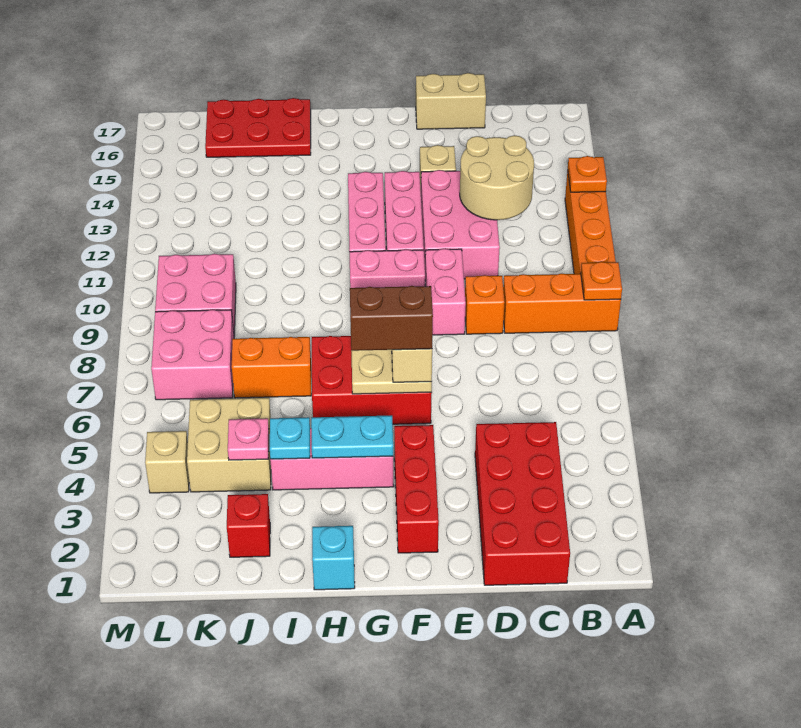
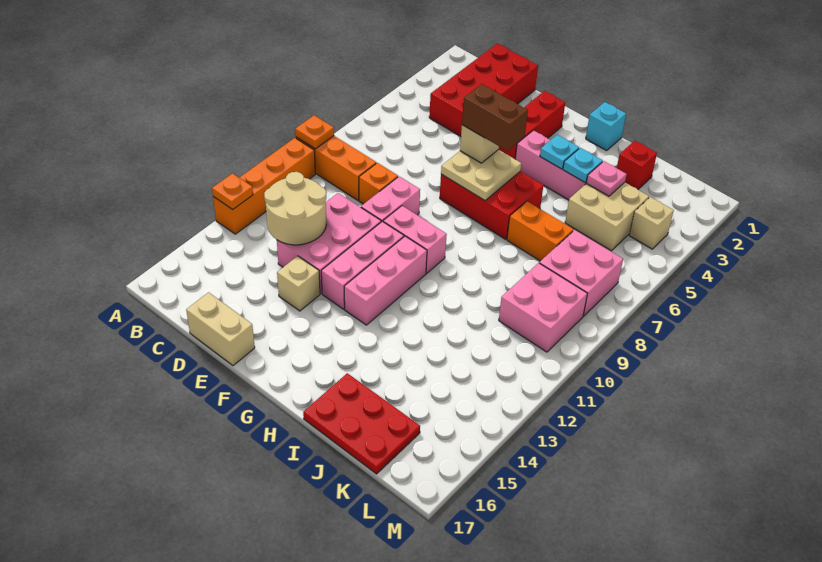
cyan 1x2 plate [311,415,393,458] -> cyan 1x1 plate [540,135,579,169]

